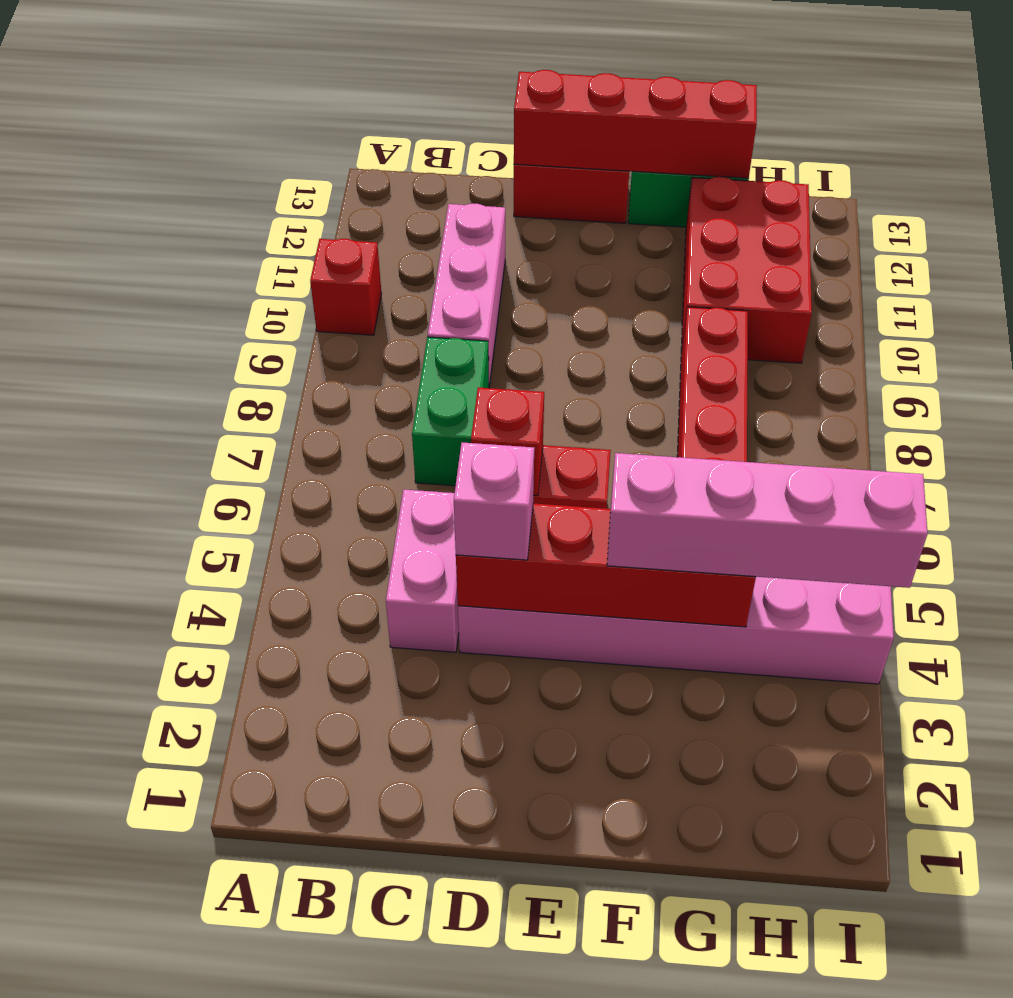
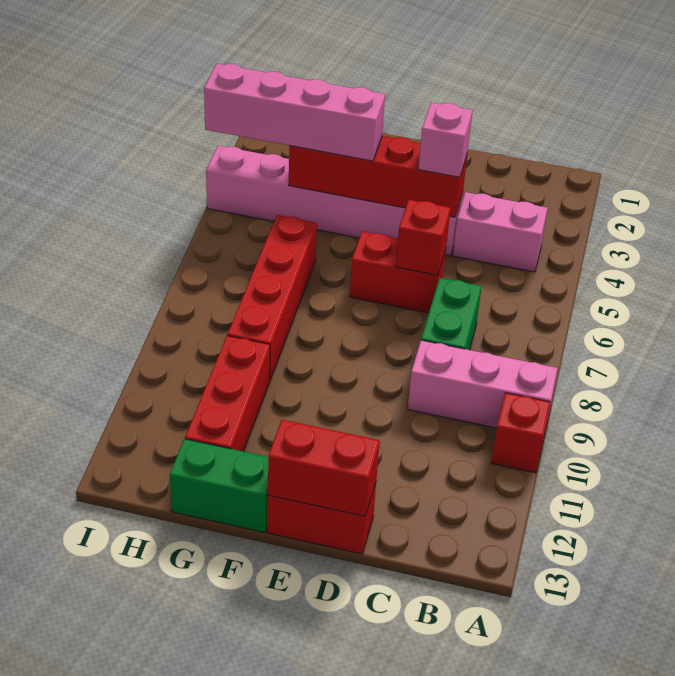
pink 1x2 brick [386,489,459,652] -> pink 1x2 brick turned to [453,192,548,272]
pink 1x3 brick [428,203,505,387] -> pink 1x3 brick turned to [408,340,558,430]
red 1x4 brick [514,70,757,178] -> red 1x2 brick [268,420,380,516]
red 2x3 brick [681,177,812,363] -> red 1x3 brick [185,336,270,451]

